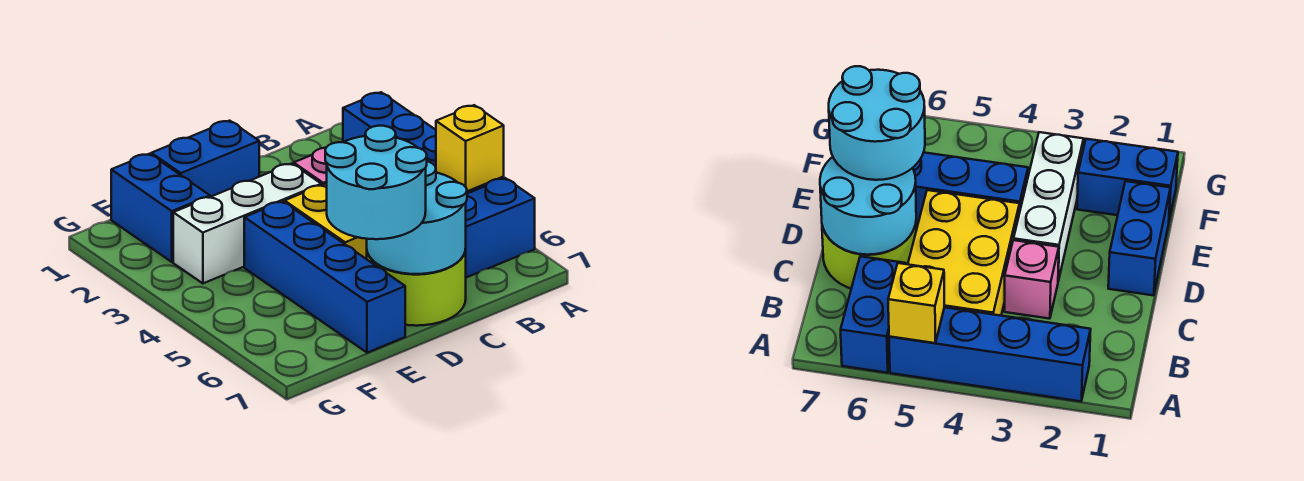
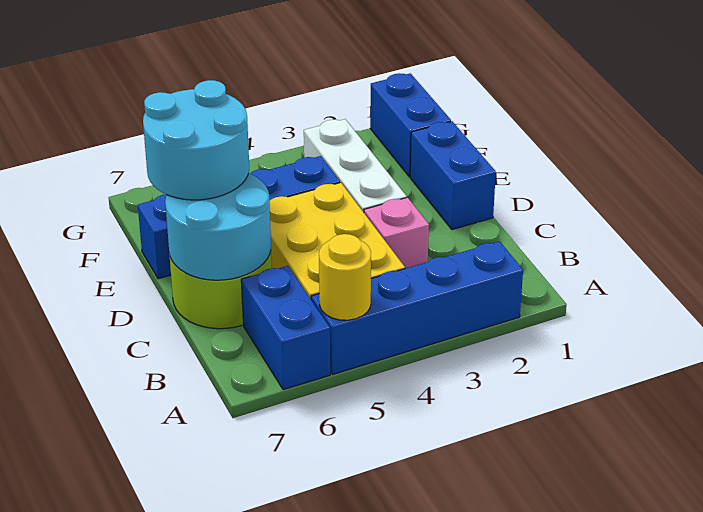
yellow 1x1 brick [436,105,504,191] -> yellow 1x1 round brick [319,234,371,320]
blue 1x2 brick [111,154,210,262] -> blue 1x2 brick turned to [370,73,451,177]

